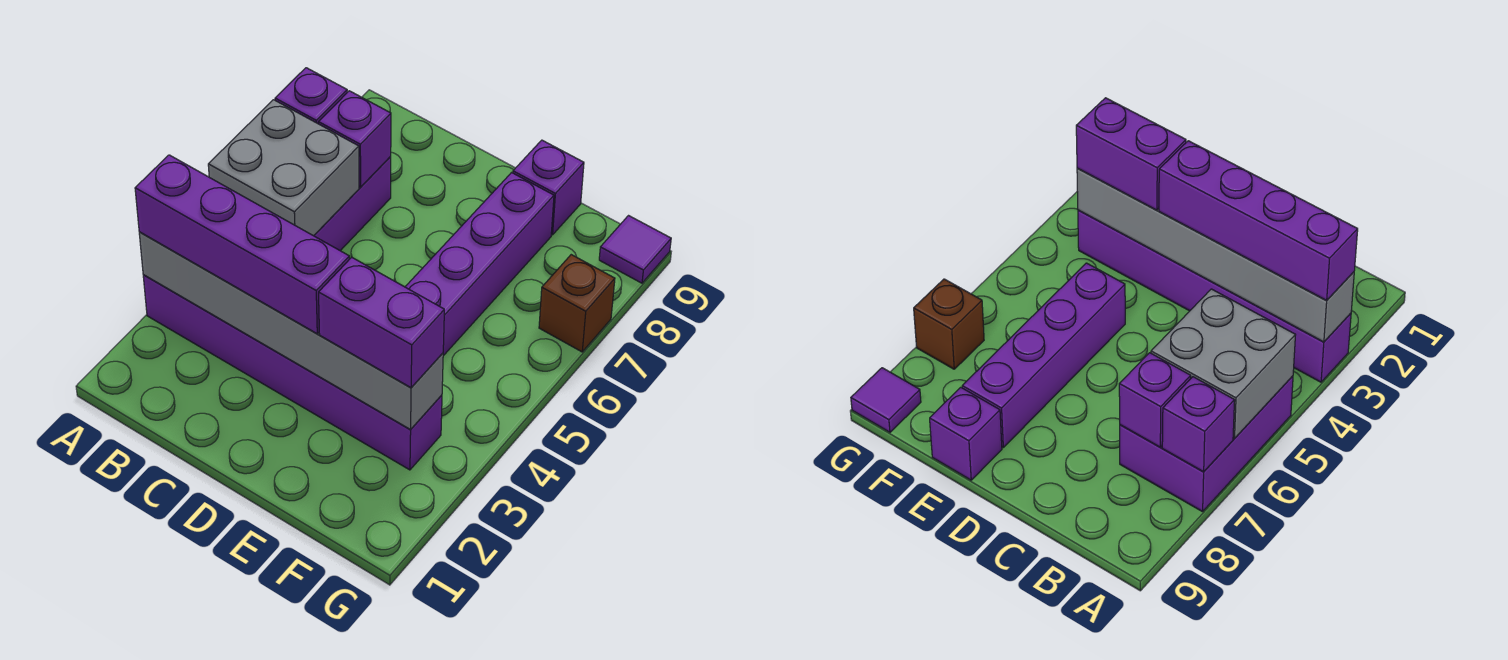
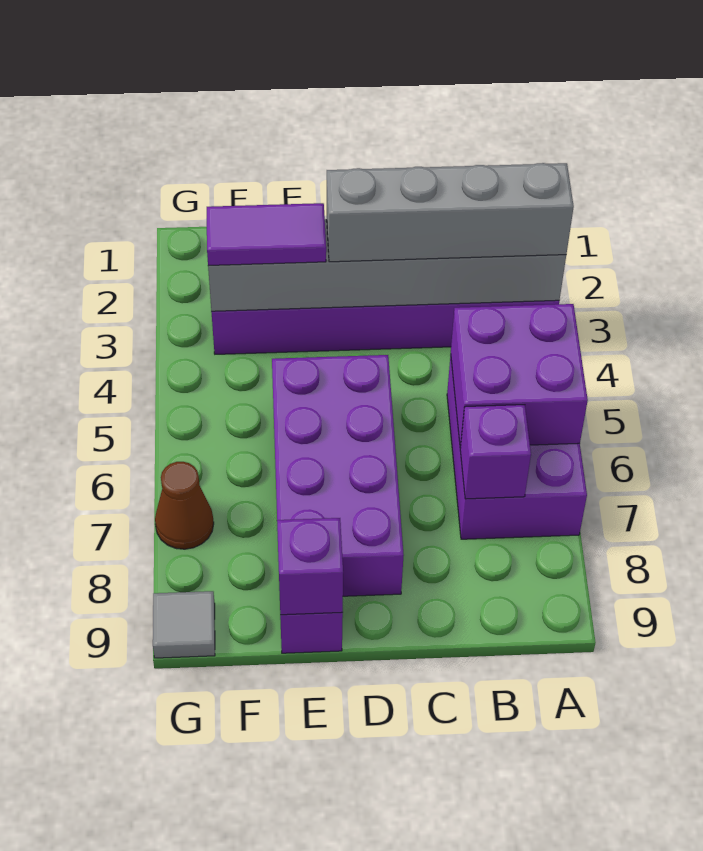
purple 1x4 brick [135,155,349,334] -> grey 1x4 brick [327,163,574,262]
grey 2x2 brick [208,100,359,236] -> purple 2x2 brick [451,304,588,447]
purple 1x1 brick [275,68,347,124] -> purple 1x1 brick moved to [277,518,343,615]
purple 1x2 brick [319,257,444,388] -> purple 1x2 tile [207,203,326,265]
purple 1x4 brick [405,173,554,356] -> purple 2x4 brick [272,355,404,596]
brown 1x1 brick [539,255,615,352] -> brown 1x1 cone [155,462,214,549]
purple 1x1 tile [599,216,671,283] -> grey 1x1 tile [153,591,215,658]

